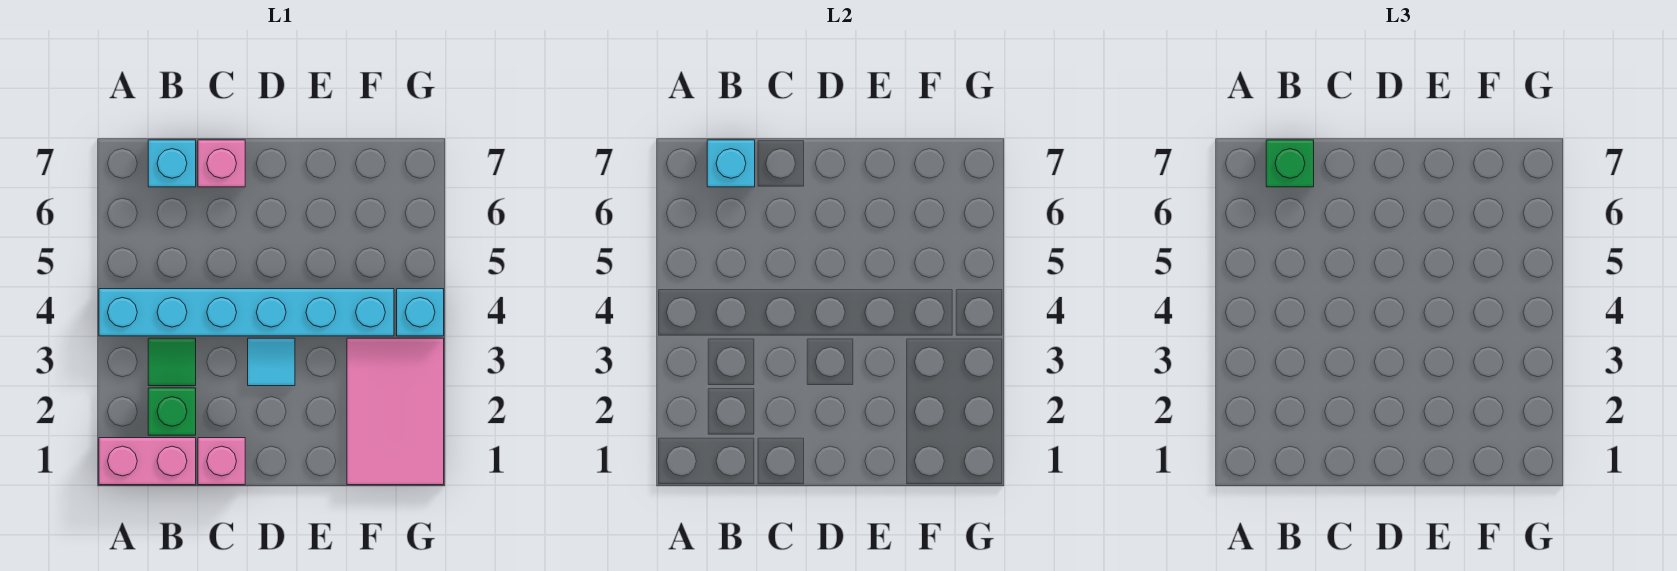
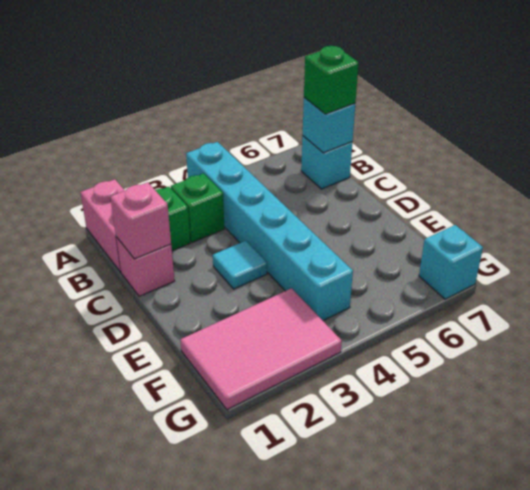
green 1x1 tile [148,338,196,386] -> green 1x1 brick [171,173,224,242]
pink 1x1 brick [198,140,245,187] -> pink 1x1 brick moved to [110,182,171,259]
cyan 1x1 brick [397,289,444,336] -> cyan 1x1 brick moved to [419,225,483,299]

